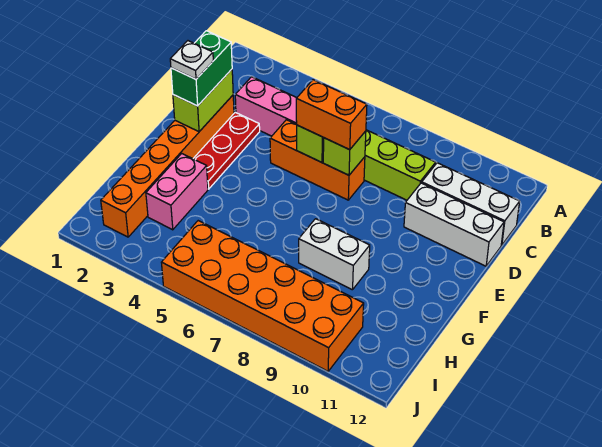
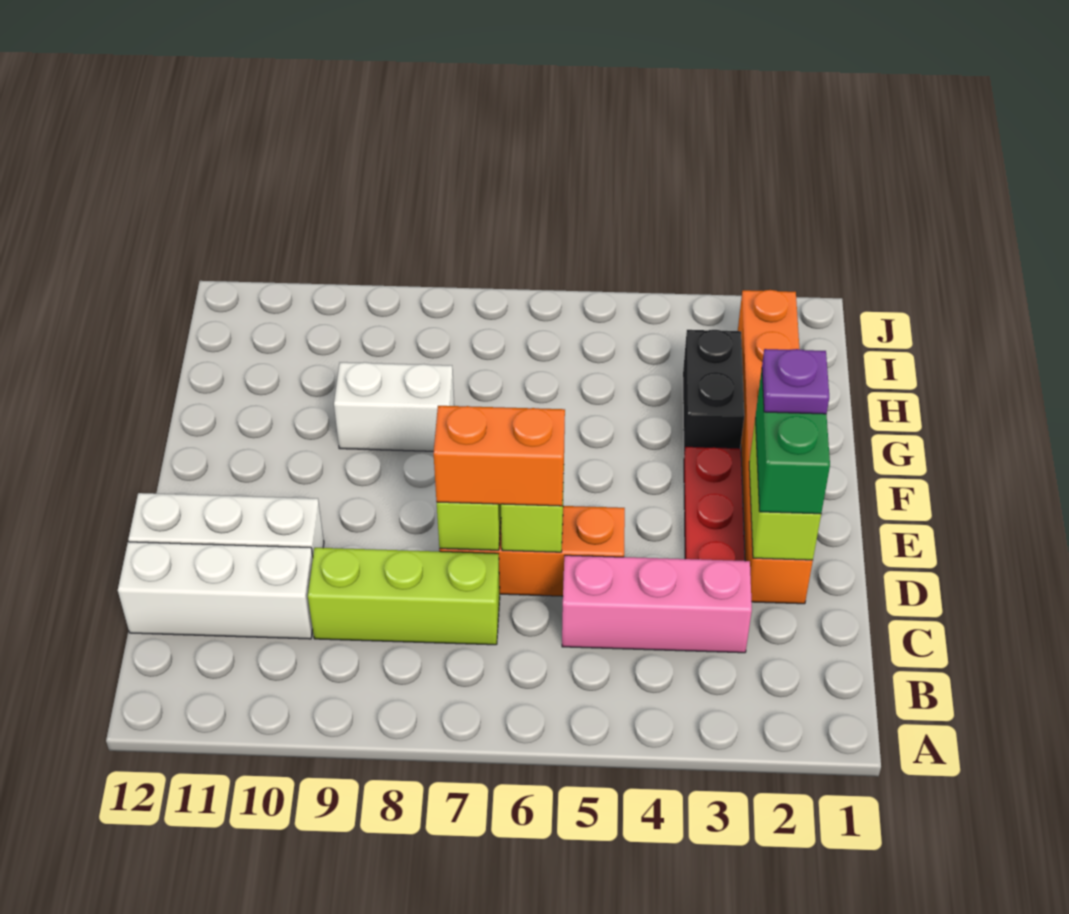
white 1x1 plate [170,41,213,79] -> purple 1x1 plate [762,349,829,414]
pink 1x2 brick [146,154,208,230] -> black 1x2 brick [683,330,744,454]
orange 2x6 brick [161,221,364,371] -> none

